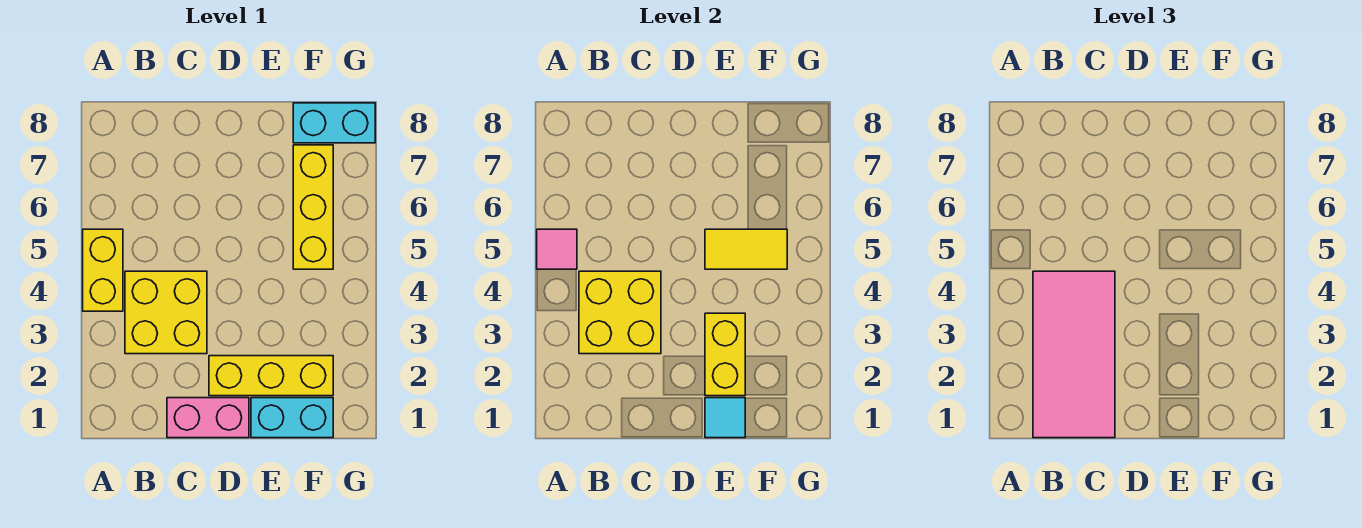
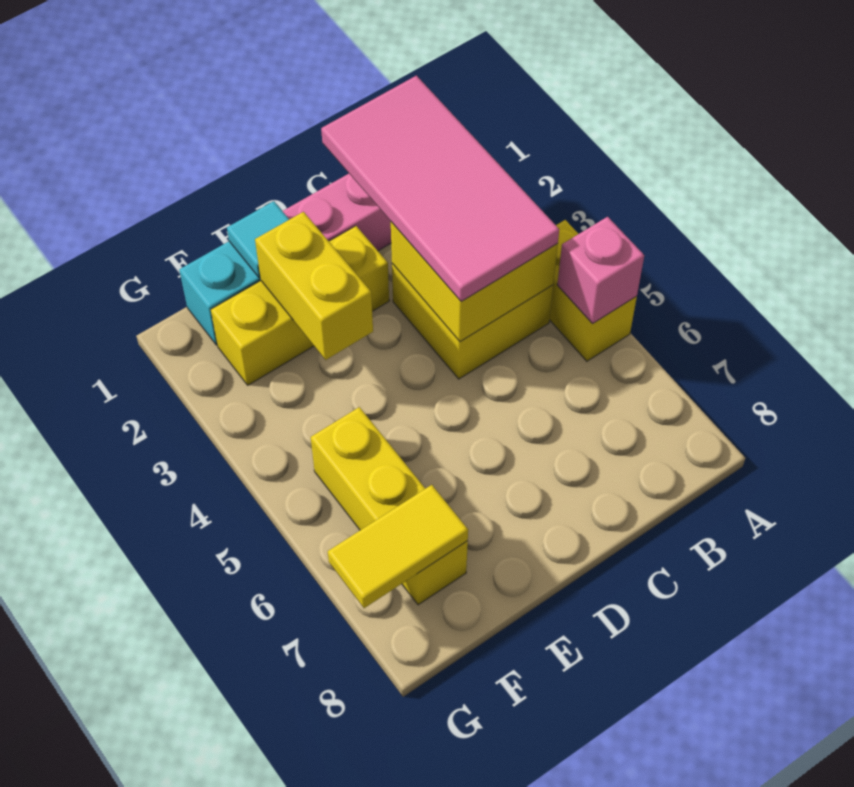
pink 1x1 tile [537,229,577,269] -> pink 1x1 brick [557,217,644,323]
yellow 1x2 tile [705,229,787,269] -> yellow 1x2 tile moved to [328,485,468,608]
cyan 1x2 brick [293,103,375,143] -> none

